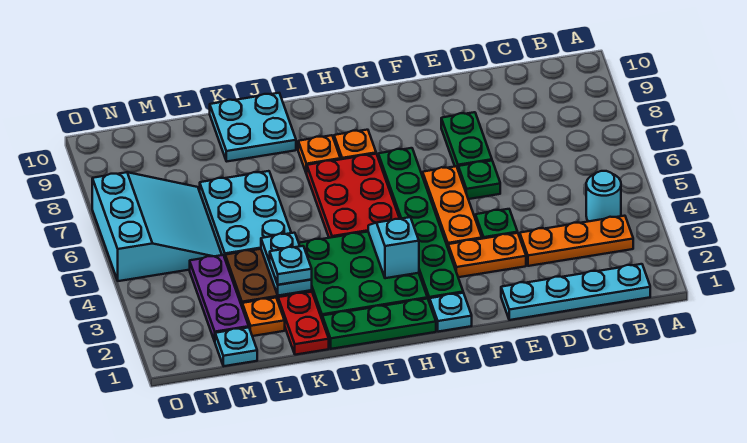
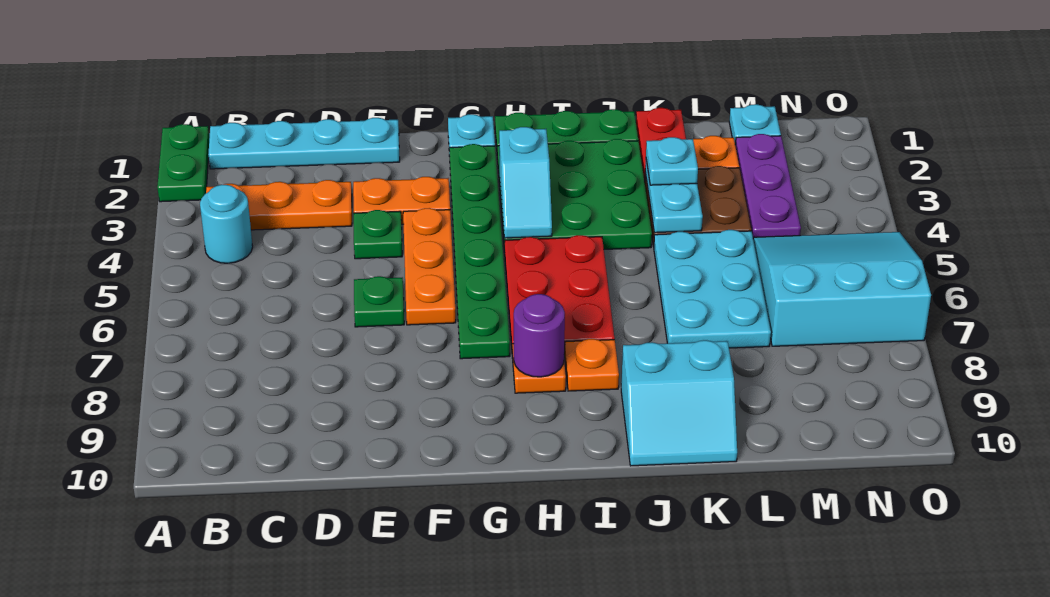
green 1x2 plate [441,112,492,169] -> green 1x2 plate moved to [157,124,209,202]
none -> purple 1x1 round brick [514,294,565,377]
cyan 2x2 plate [210,93,296,161] -> cyan 2x2 slope [621,340,737,466]
cyan 3x3 slope [92,172,222,281] -> cyan 3x3 slope turned to [753,232,931,346]

